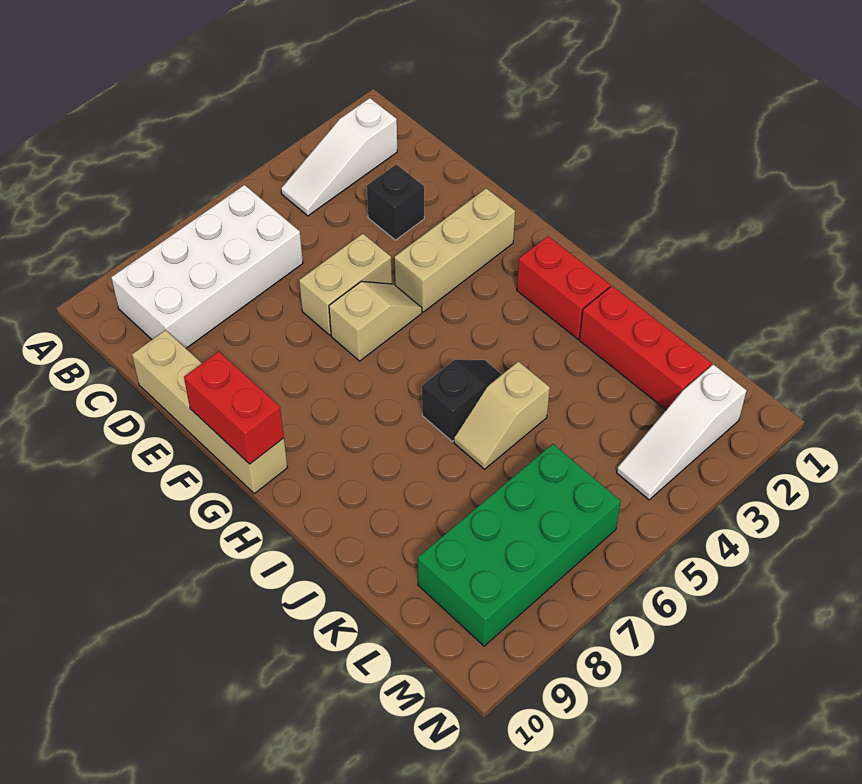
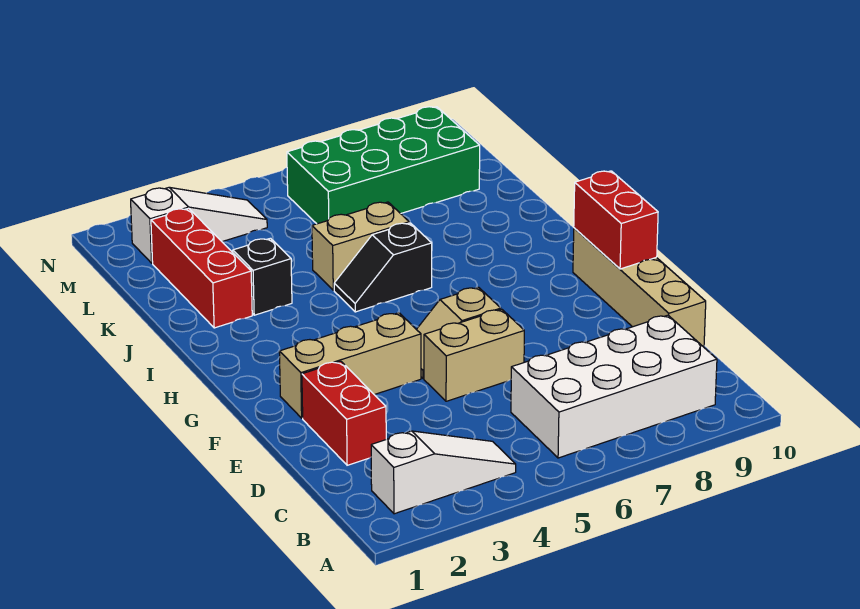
black 1x1 brick [367,164,424,240] -> black 1x1 brick moved to [233,238,292,315]
red 1x2 brick [517,236,610,339] -> red 1x2 brick moved to [302,361,386,465]
tan 1x2 slope [454,361,550,469] -> tan 1x2 brick [312,202,409,290]

